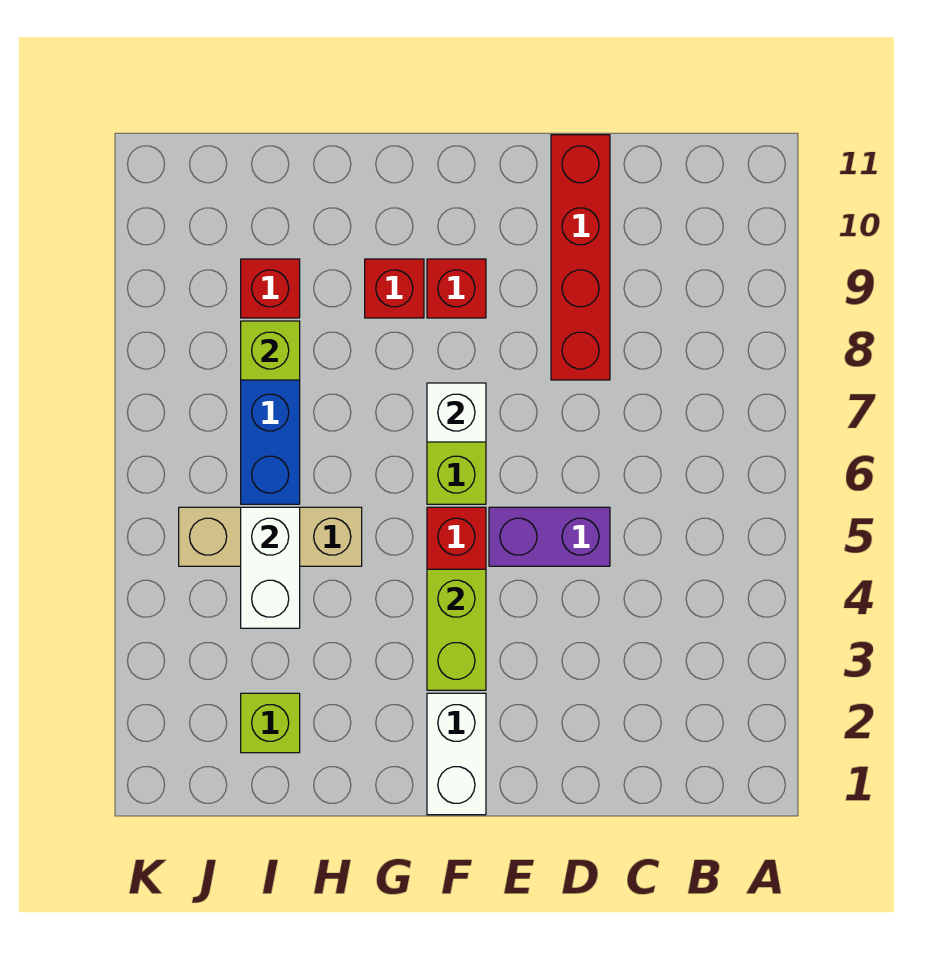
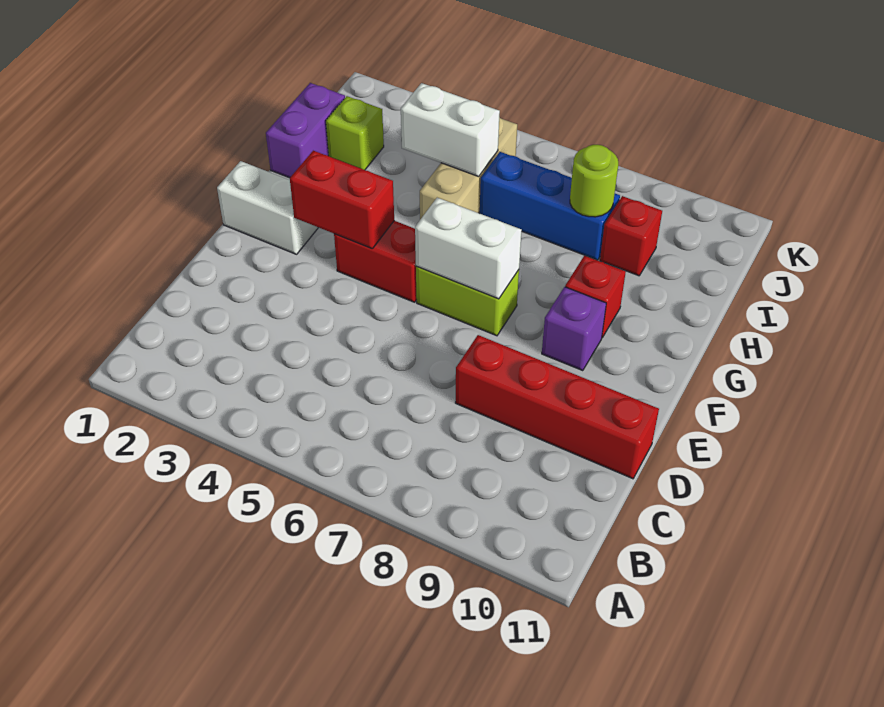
purple 1x2 brick [489,507,610,566] -> purple 1x2 brick moved to [266,83,345,178]
lime 1x2 brick [427,569,486,690] -> red 1x2 brick [290,151,394,249]
white 1x1 brick [427,383,486,442] -> white 1x2 brick [415,198,522,299]
red 1x1 brick [427,259,486,318] -> purple 1x1 brick [542,287,606,371]
lime 1x1 brick [241,321,300,380] -> lime 1x1 round brick [570,145,618,217]

